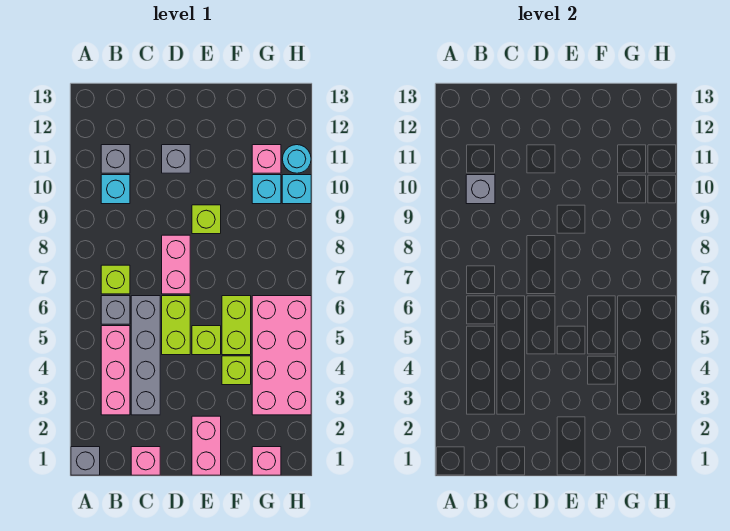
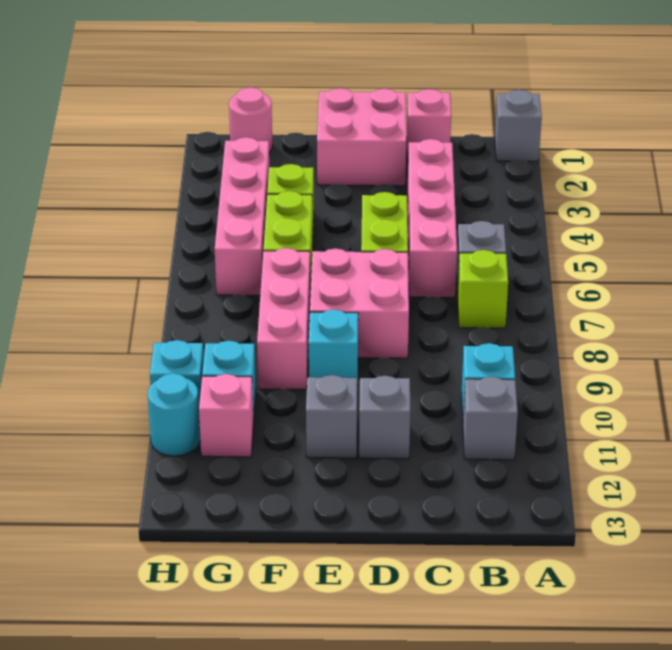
pink 1x3 brick [101,326,130,415] -> pink 1x3 brick moved to [257,248,310,389]
grey 1x1 brick [466,175,495,204] -> grey 1x1 brick moved to [306,375,357,458]
grey 1x4 brick [131,296,160,415] -> pink 1x4 brick [408,139,457,297]
pink 1x2 brick [162,235,190,294] -> pink 2x2 brick [310,249,409,358]
pink 1x2 brick [192,416,221,475] -> pink 2x2 brick [317,88,406,186]
lime 1x1 brick [192,326,221,355] -> none
lime 1x1 brick [192,205,221,234] -> cyan 1x1 brick [309,310,358,386]
pink 1x1 brick [252,447,281,475] -> pink 1x1 round brick [229,87,272,152]
pink 2x4 brick [252,296,311,415] -> pink 1x4 brick [215,137,269,295]

